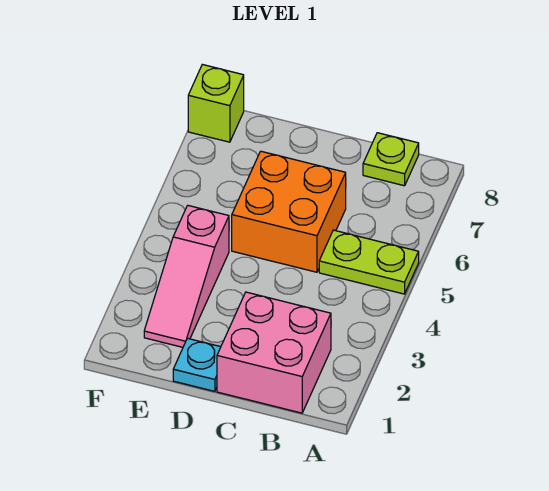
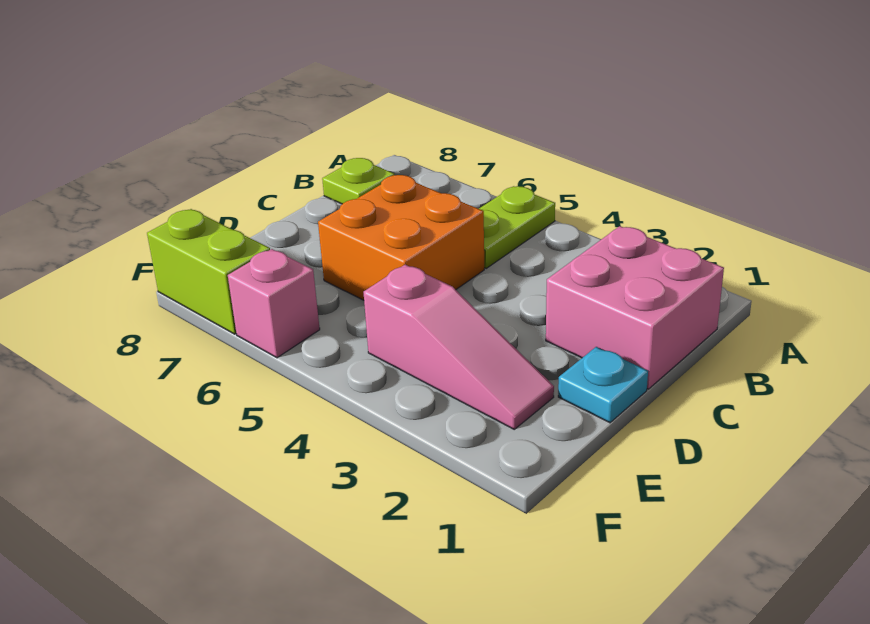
none -> pink 1x1 brick [228,249,320,358]
lime 1x1 brick [188,64,244,142] -> lime 1x2 brick [147,209,270,334]

